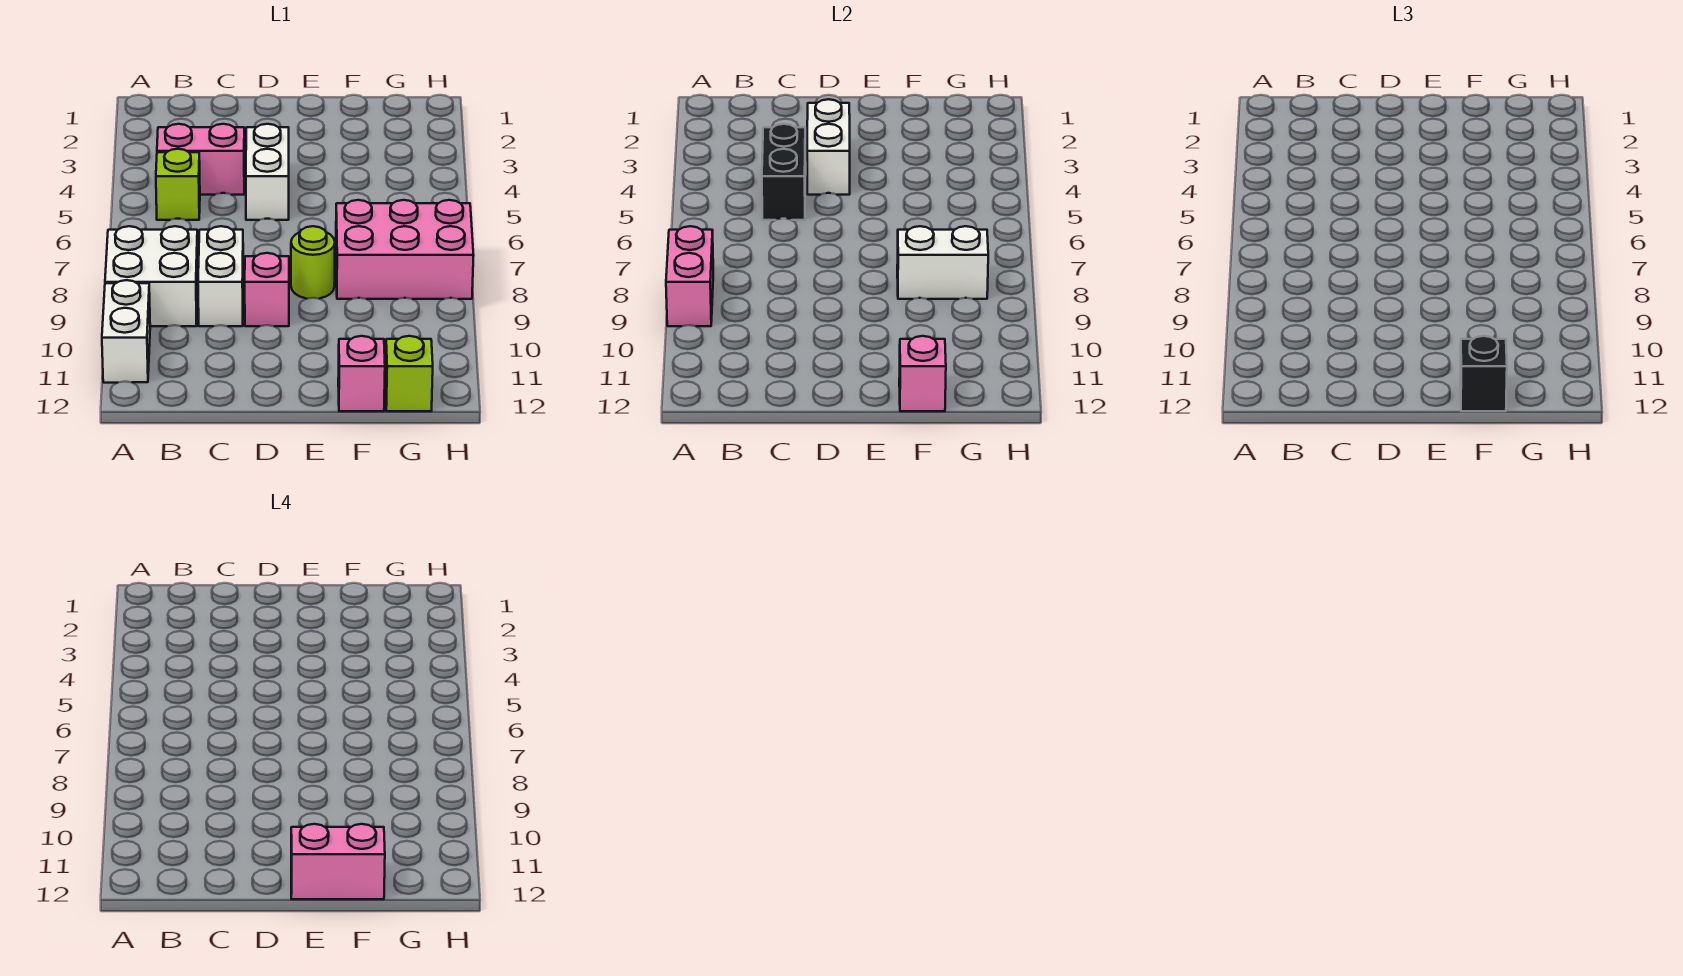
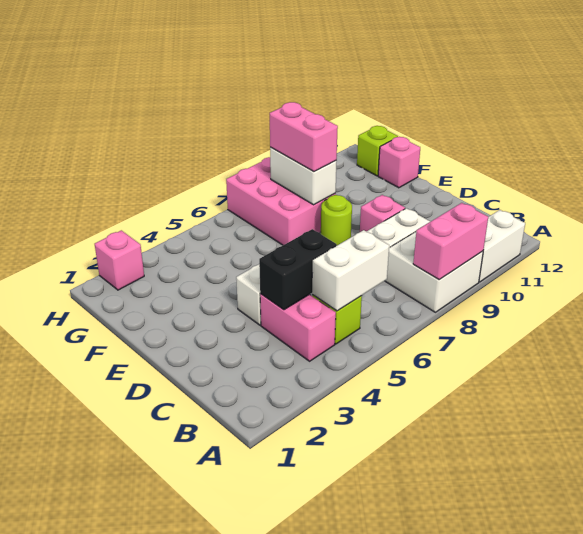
white 1x2 brick [807,99,850,195] -> white 1x2 brick moved to [312,230,389,311]
pink 1x2 brick [291,824,385,899] -> pink 1x2 brick moved to [270,102,338,172]
pink 1x1 brick [899,336,946,411] -> pink 1x1 brick moved to [95,230,144,290]
black 1x1 brick [1460,336,1507,411] -> none

